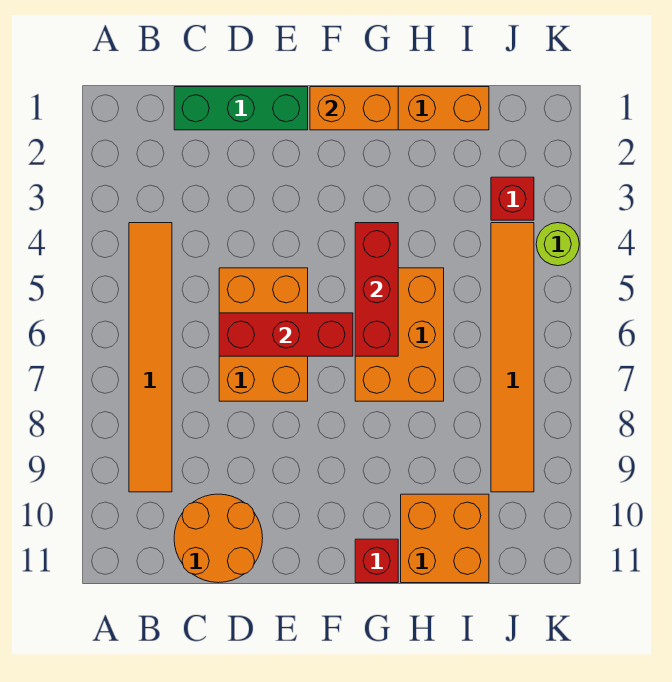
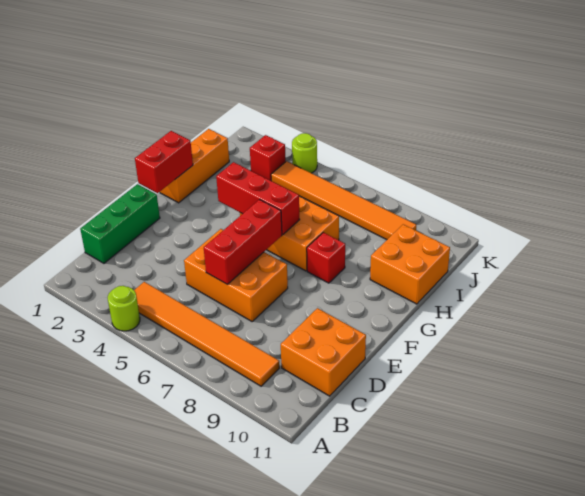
none -> lime 1x1 round brick [108,286,140,331]
orange 2x2 round brick [174,494,263,583] -> orange 2x2 brick [281,308,366,396]
orange 1x2 brick [310,87,398,130] -> red 1x2 brick [135,131,193,193]
red 1x1 brick [355,539,398,583] -> red 1x1 brick moved to [307,232,345,283]

